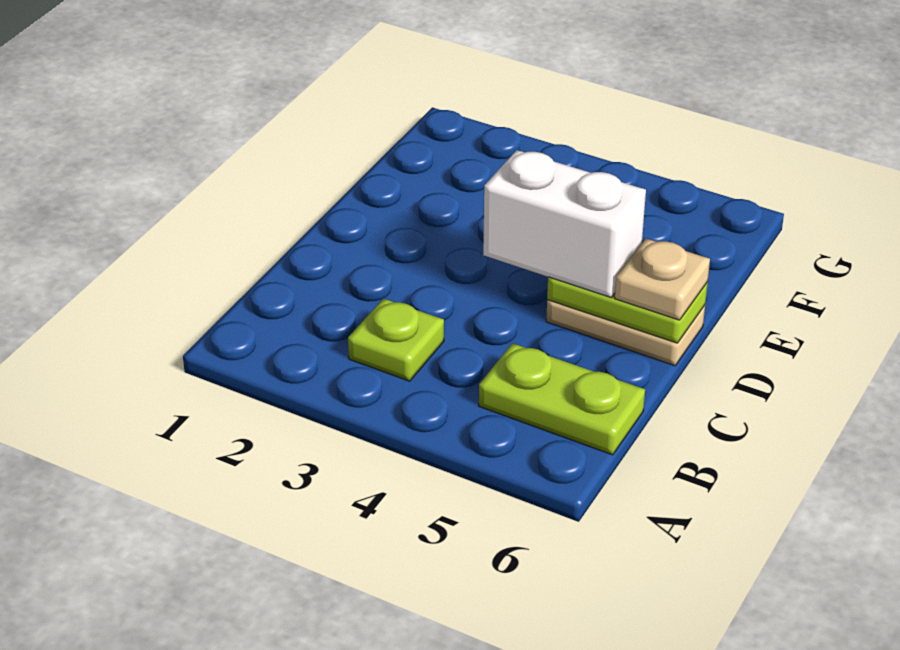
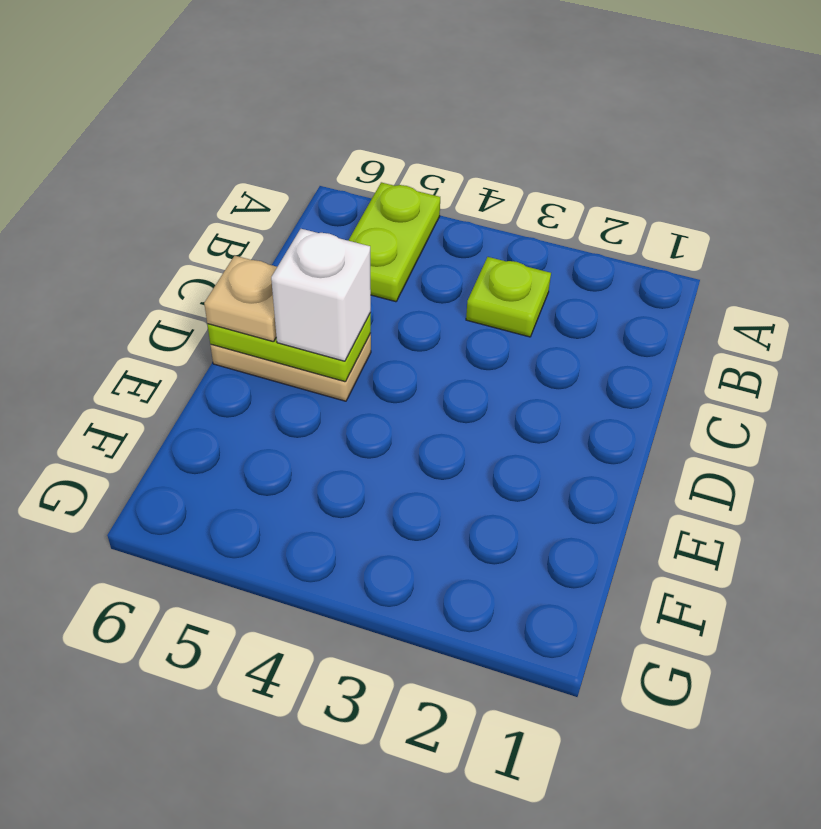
lime 1x2 plate [479,343,645,455] -> lime 1x2 plate turned to [348,182,440,302]
white 1x2 brick [483,150,646,297] -> white 1x1 brick [271,229,371,361]

